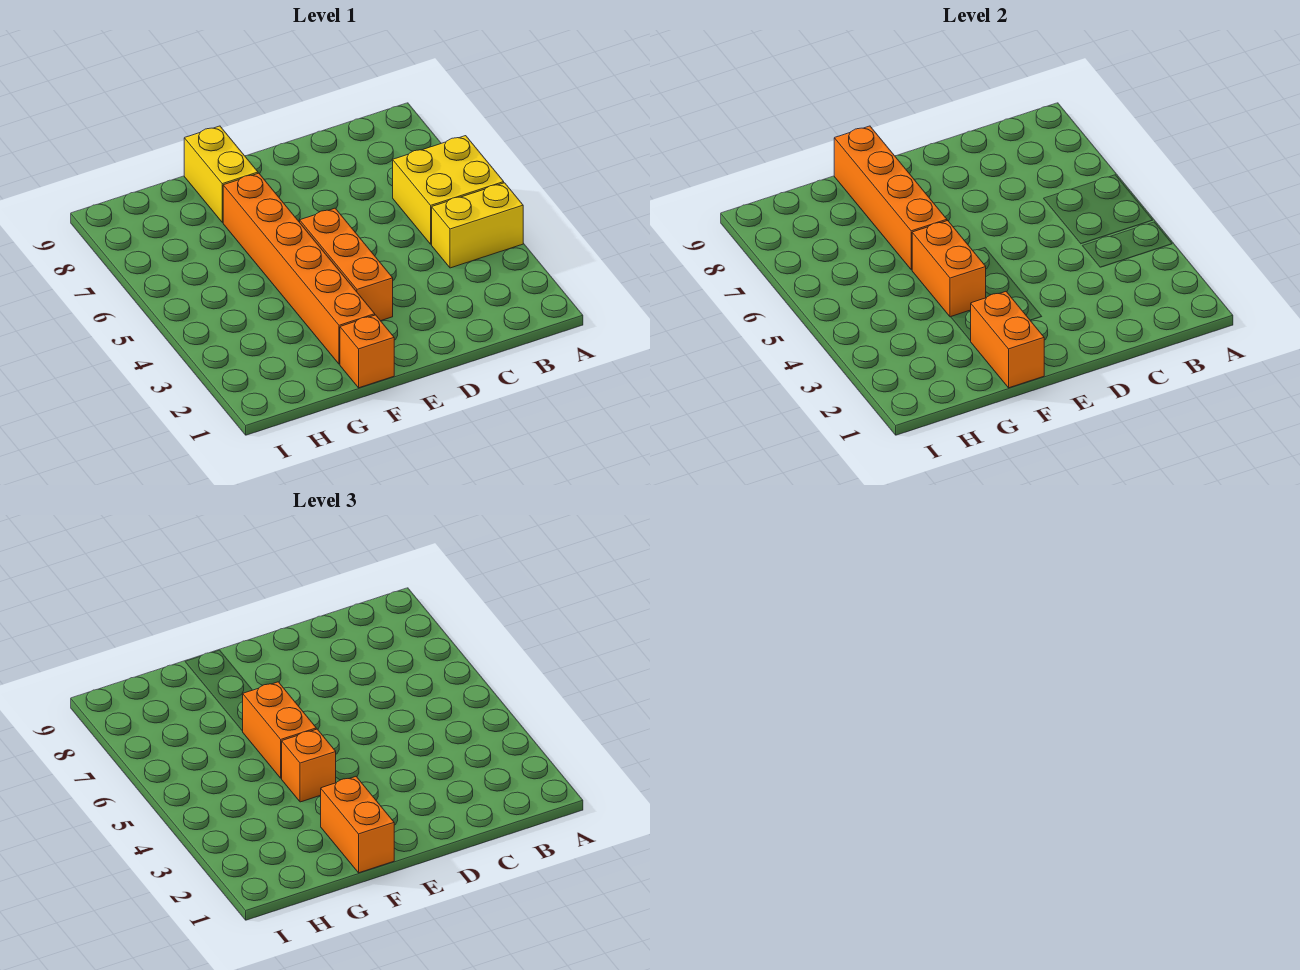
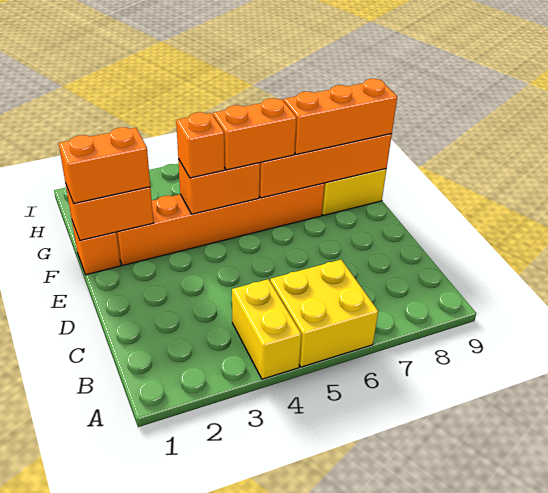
orange 1x3 brick [300,208,393,321] -> orange 1x3 brick moved to [283,79,397,154]

